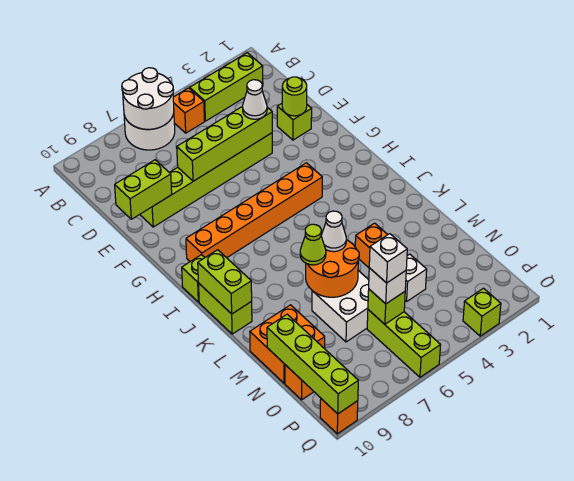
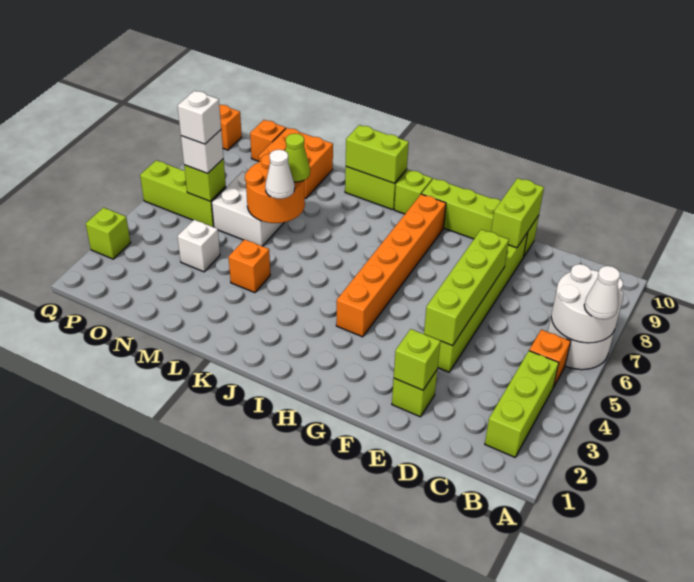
lime 1x1 round brick [282,77,307,116] -> lime 1x1 brick [394,329,441,390]
white 1x1 cone [243,80,267,119] -> white 1x1 cone moved to [584,266,620,319]
lime 1x4 brick [267,314,358,414] -> lime 1x4 brick moved to [422,179,539,256]

